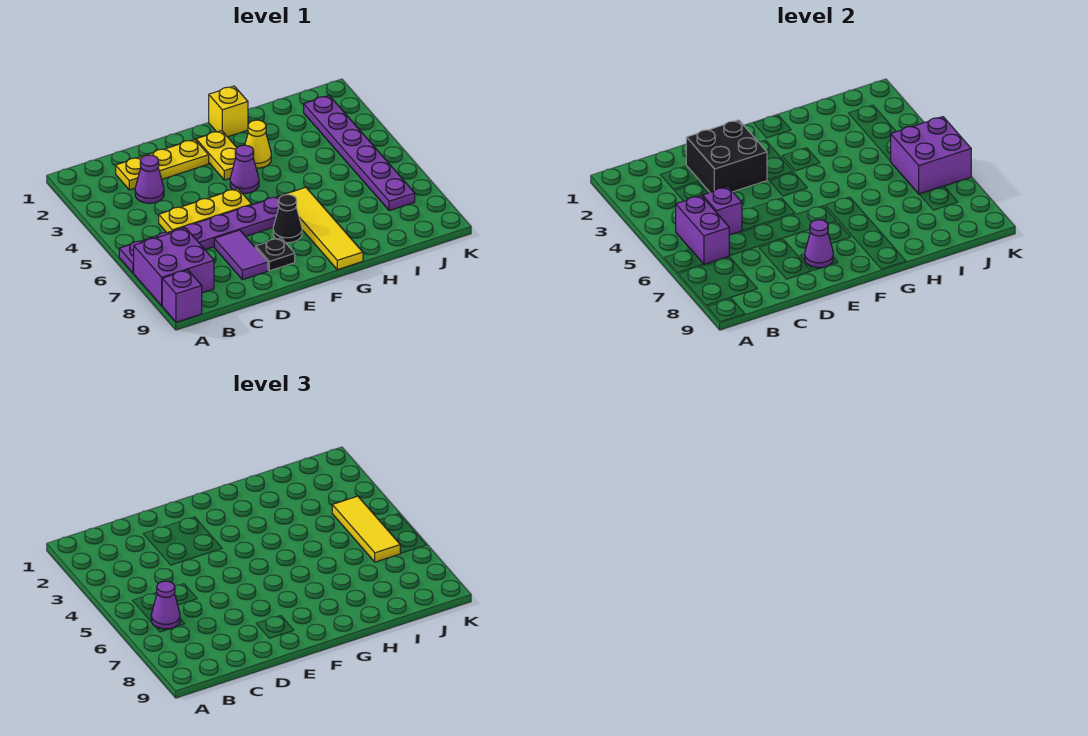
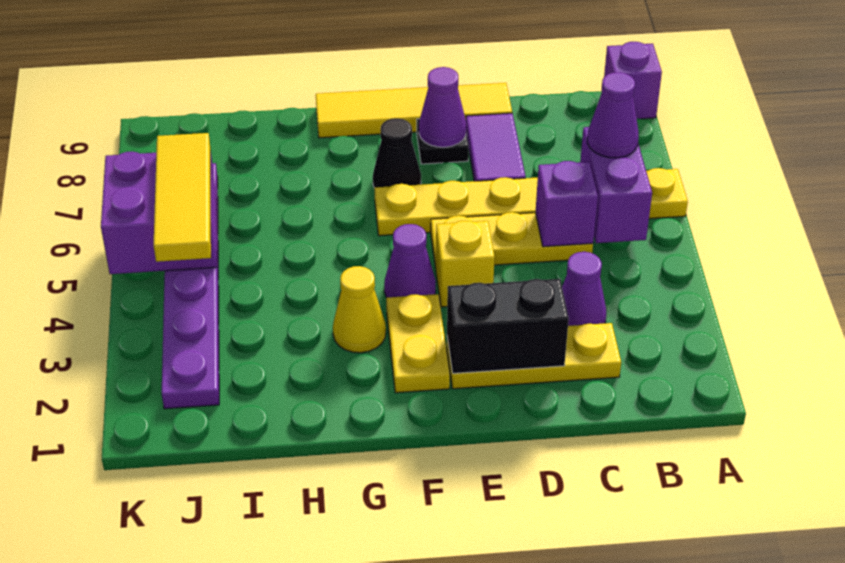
purple 1x6 plate [119,196,280,273] -> yellow 1x6 plate [374,168,688,236]
purple 2x2 brick [134,228,214,306] -> none
black 2x2 brick [686,120,767,192] -> black 1x2 brick [447,279,569,373]
yellow 1x1 brick [209,86,248,137] -> yellow 1x1 brick moved to [436,220,495,307]
yellow 1x4 tile [281,187,363,270] -> yellow 1x4 tile turned to [316,83,512,138]

